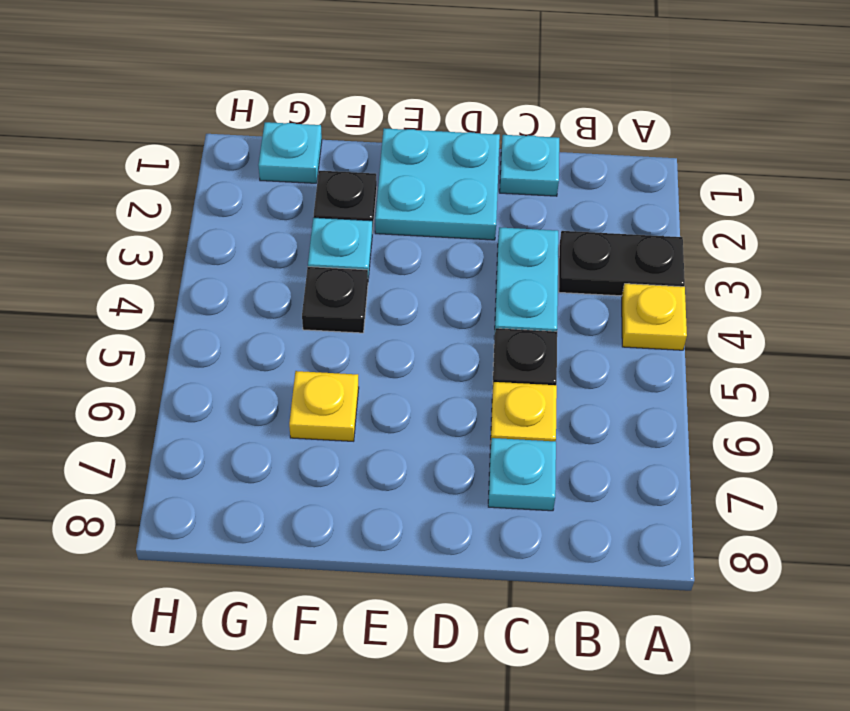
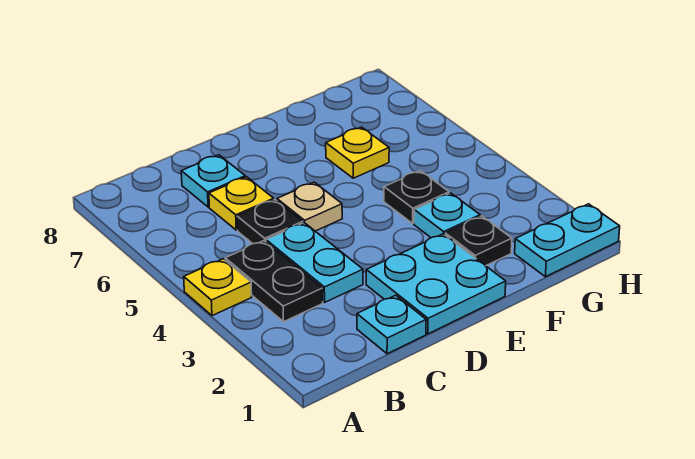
black 1x2 plate [559,231,685,296] -> black 1x2 plate turned to [225,241,323,322]
none -> tan 1x1 plate [277,182,342,231]
cyan 1x1 plate [258,122,322,183] -> cyan 1x2 plate [515,204,620,277]

